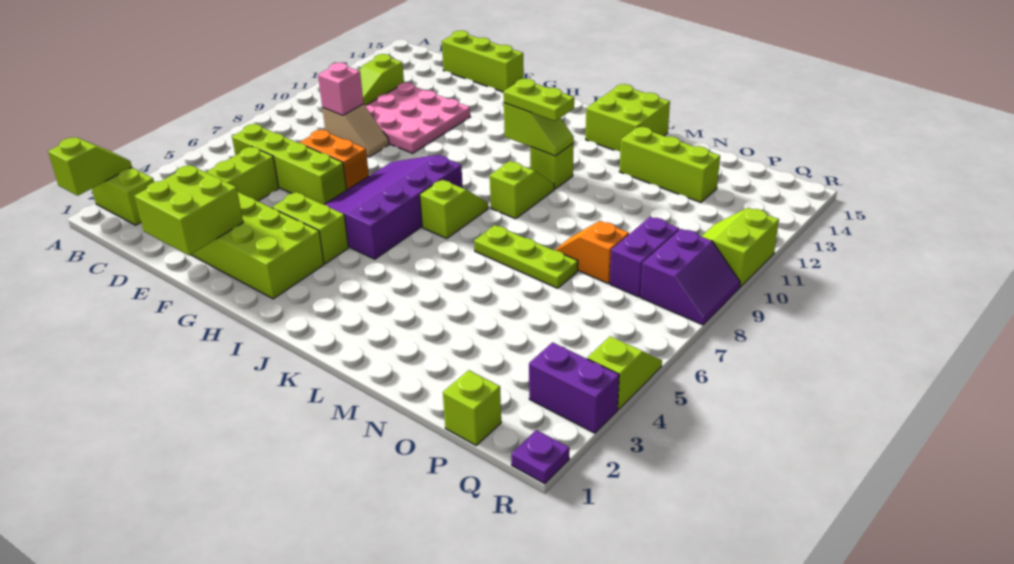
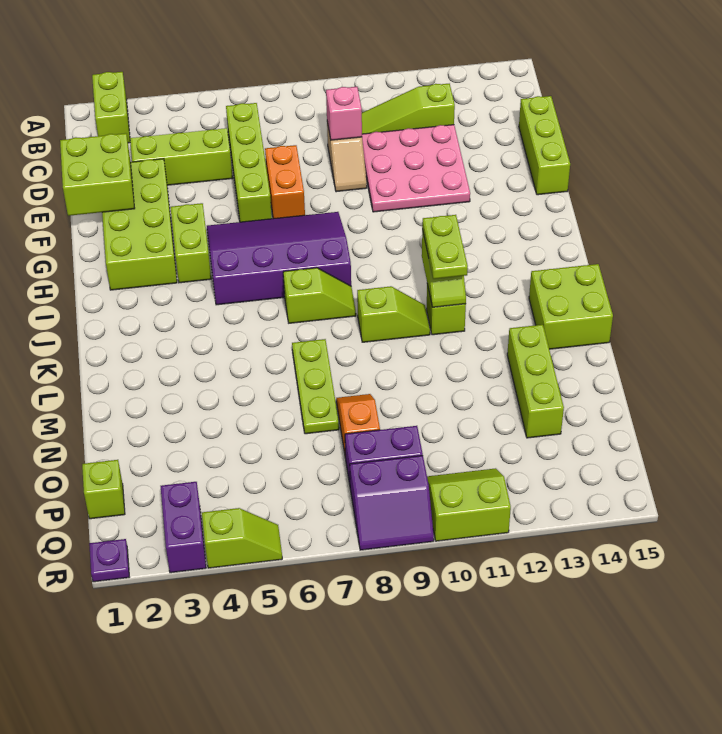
lime 1x2 slope [48,137,132,196] -> none

